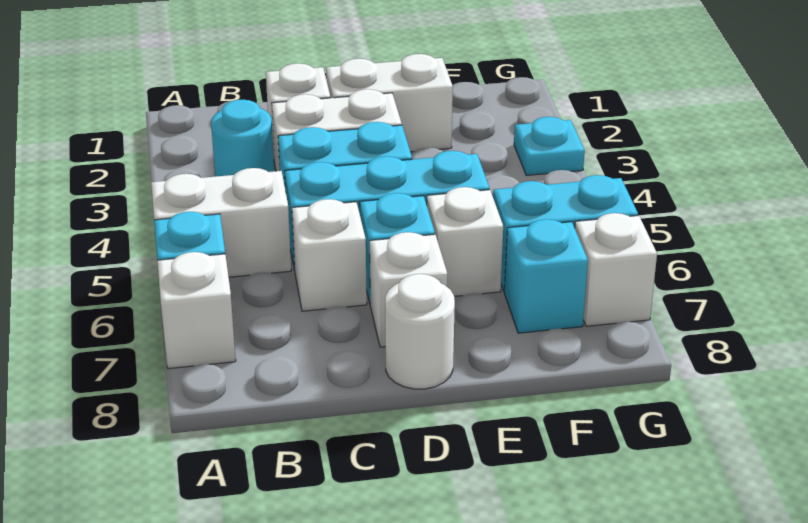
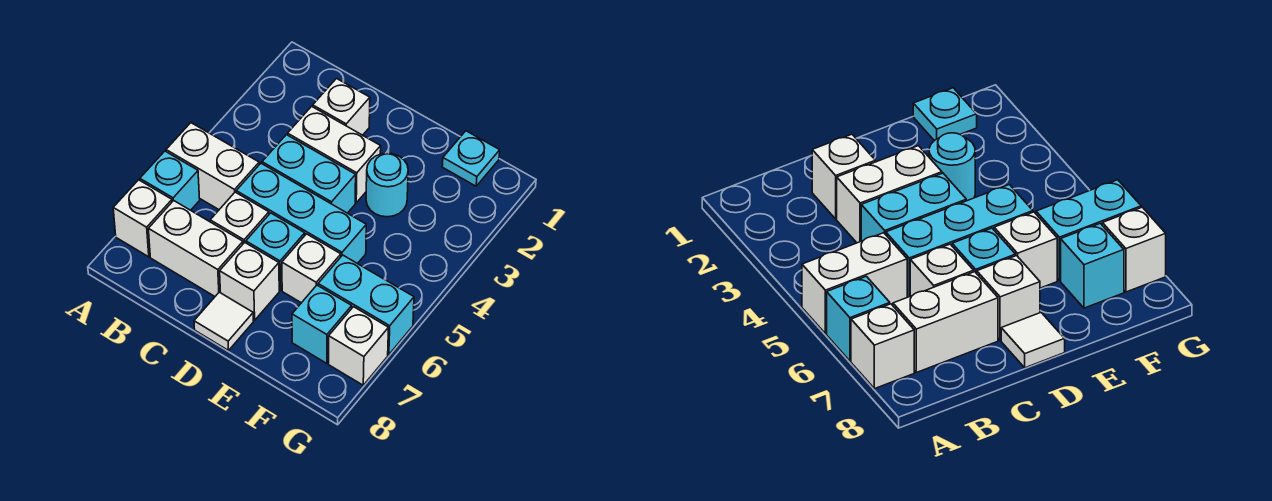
cyan 1x1 round brick [211,100,274,176] -> cyan 1x1 round brick moved to [366,153,408,217]
white 1x2 brick [326,54,453,152] -> white 1x2 brick moved to [148,201,243,296]
white 1x1 round brick [385,274,455,389] -> white 1x1 tile [194,292,253,350]
cyan 1x1 plate [514,117,585,175] -> cyan 1x1 plate moved to [442,131,500,186]

